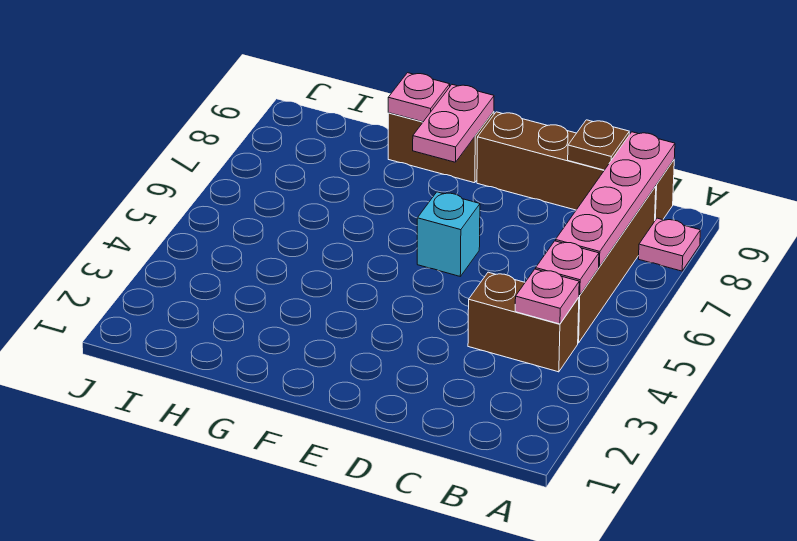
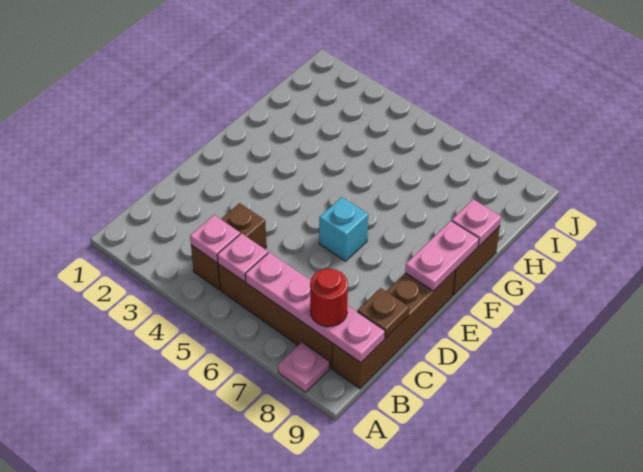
none -> red 1x1 round brick [310,269,348,327]
pink 1x2 plate [413,85,494,162] -> pink 1x2 plate turned to [405,221,479,291]

